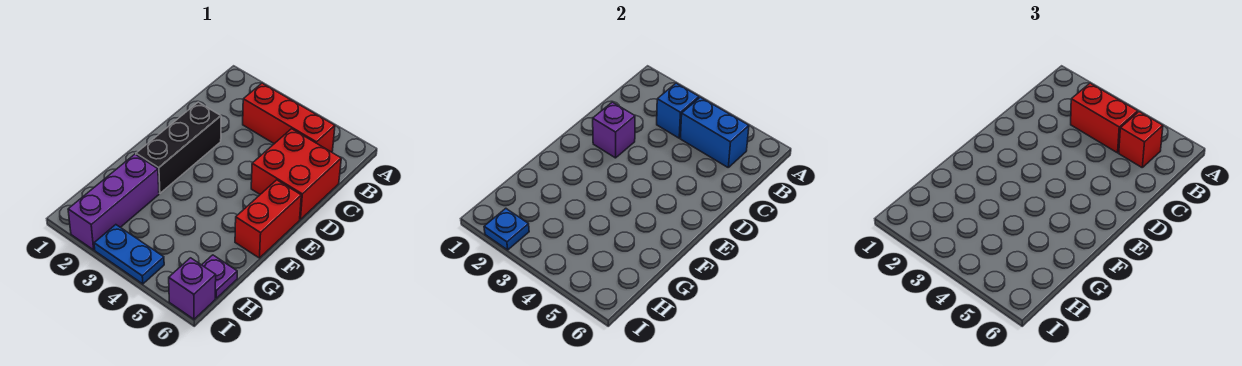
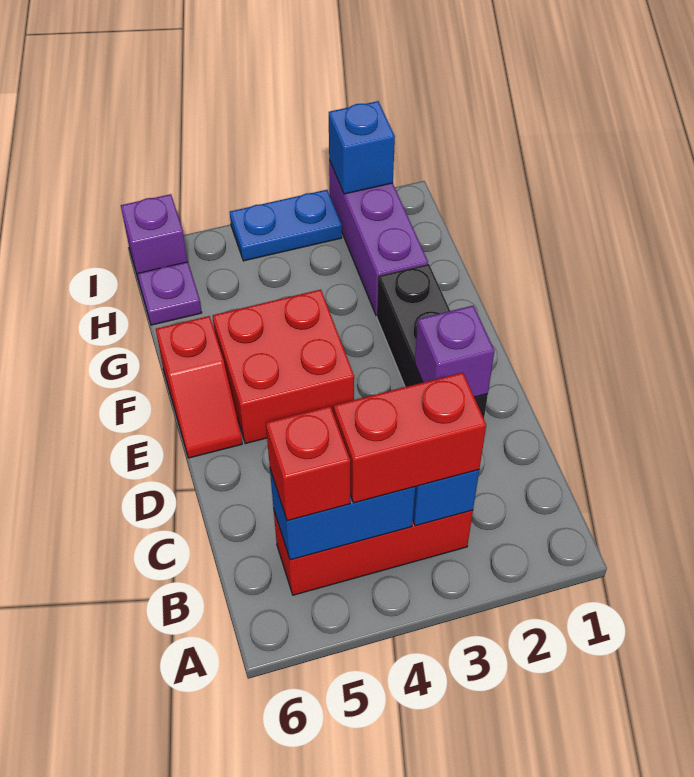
red 2x2 brick [251,129,341,219] -> red 2x2 brick moved to [212,290,354,444]
red 1x2 brick [235,180,301,258] -> red 1x2 slope [156,316,242,458]
blue 1x1 plate [484,208,529,250] -> blue 1x1 brick [329,101,395,194]

